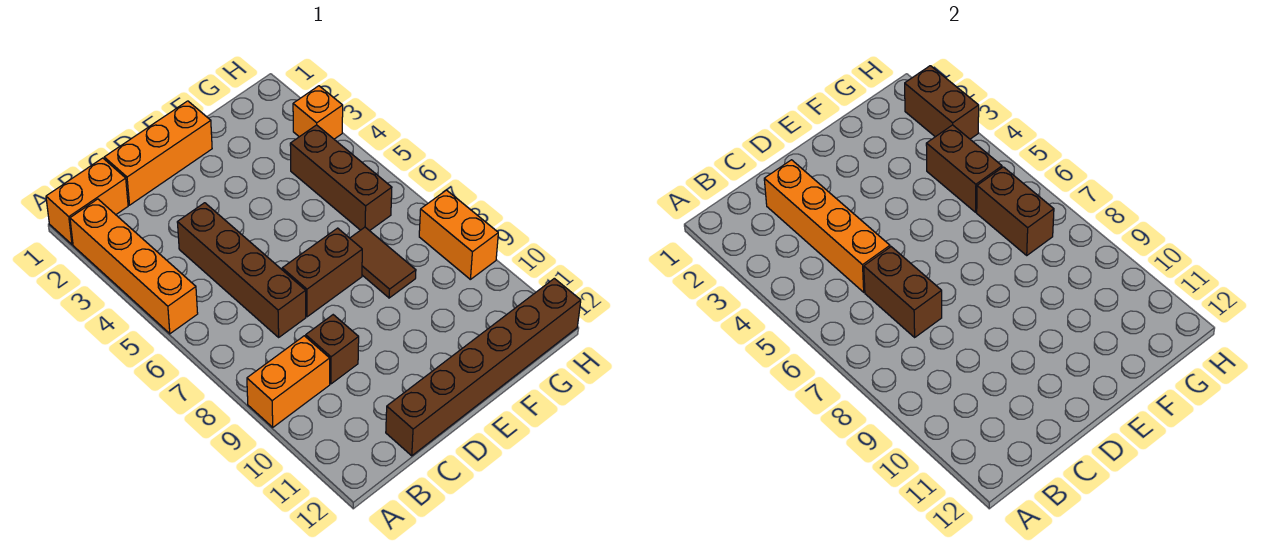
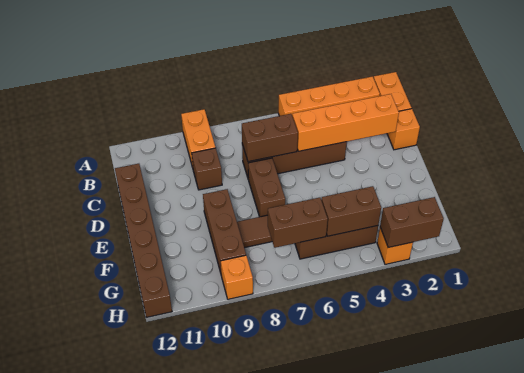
orange 1x3 brick [104,101,212,205] -> orange 1x1 brick [387,109,420,150]
none -> brown 1x3 brick [203,189,246,276]
orange 1x2 brick [419,190,498,279] -> orange 1x1 brick [221,255,253,299]

